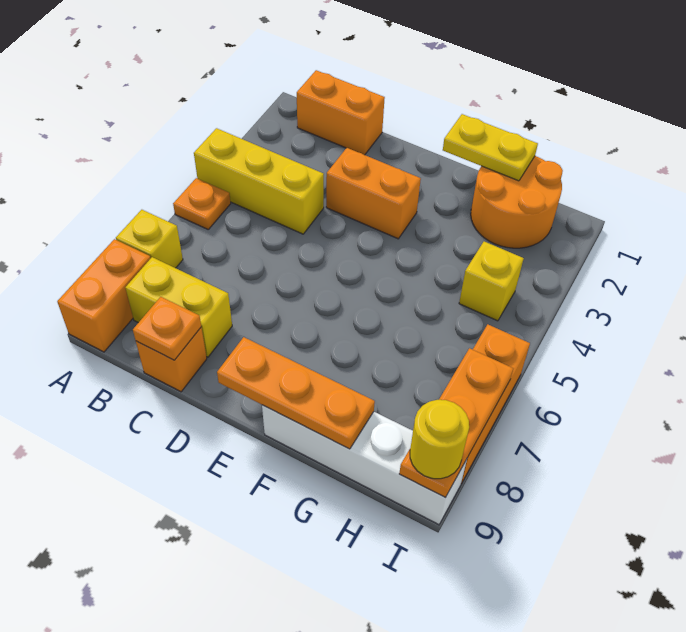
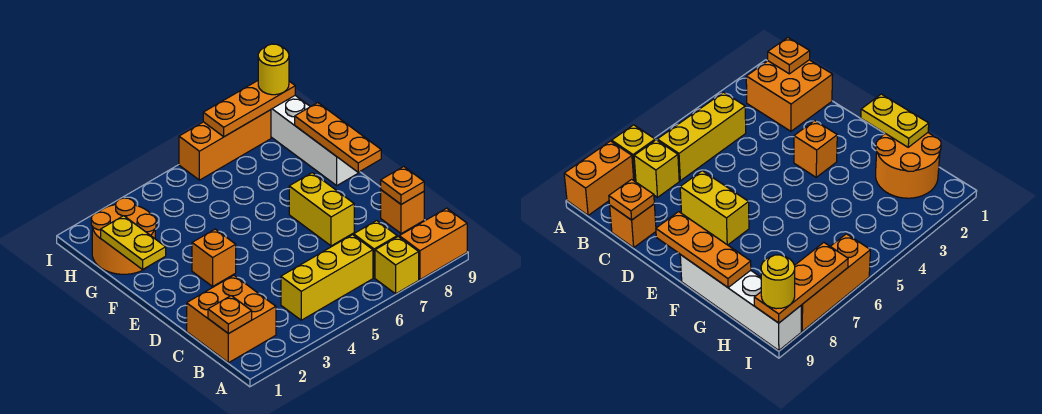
yellow 1x3 brick [194,128,324,234] -> yellow 1x3 brick turned to [281,235,373,320]
orange 1x1 plate [173,178,231,229] -> orange 1x1 plate moved to [208,296,252,334]
orange 1x2 brick [297,70,385,155] -> orange 2x2 brick [187,275,276,363]
yellow 1x2 brick [125,257,232,357] -> yellow 1x2 brick moved to [289,173,354,246]
orange 1x2 brick [326,148,421,239] -> orange 1x1 brick [192,229,236,286]
yellow 1x1 brick [459,242,524,321] -> yellow 1x1 brick moved to [354,221,397,278]

